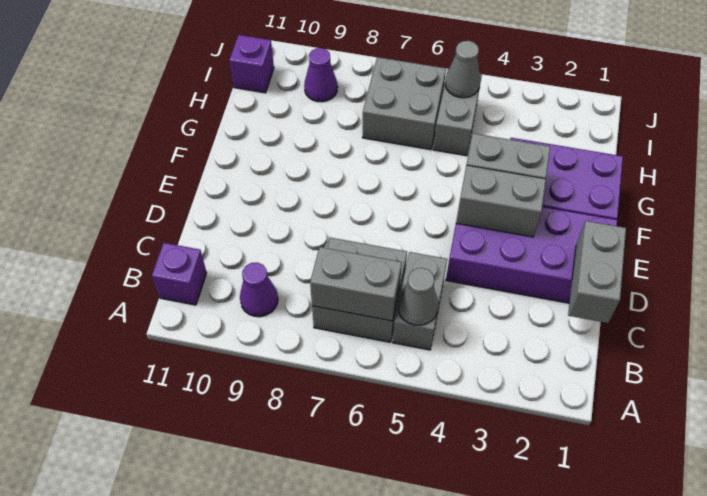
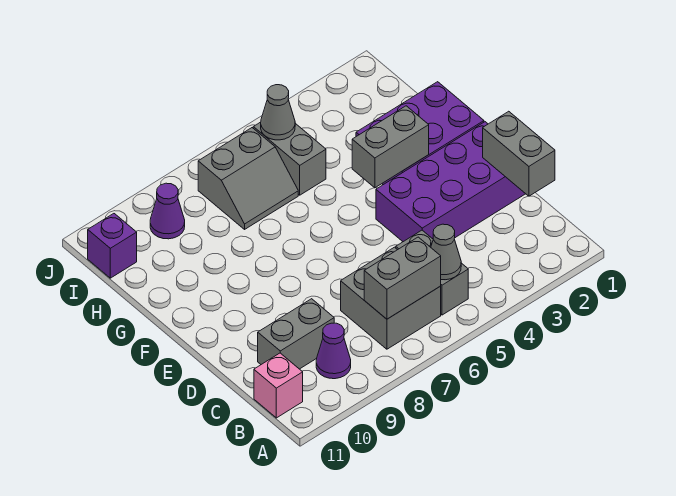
purple 1x1 brick [152,243,207,305] -> pink 1x1 brick [254,353,303,418]
grey 1x2 brick [456,165,546,237] -> grey 1x2 brick moved to [258,299,334,369]
grey 2x2 brick [362,57,446,150] -> grey 2x2 slope [198,128,298,229]

